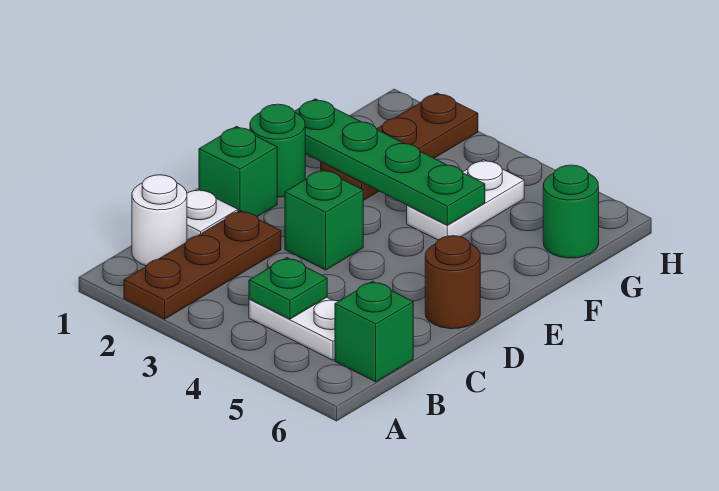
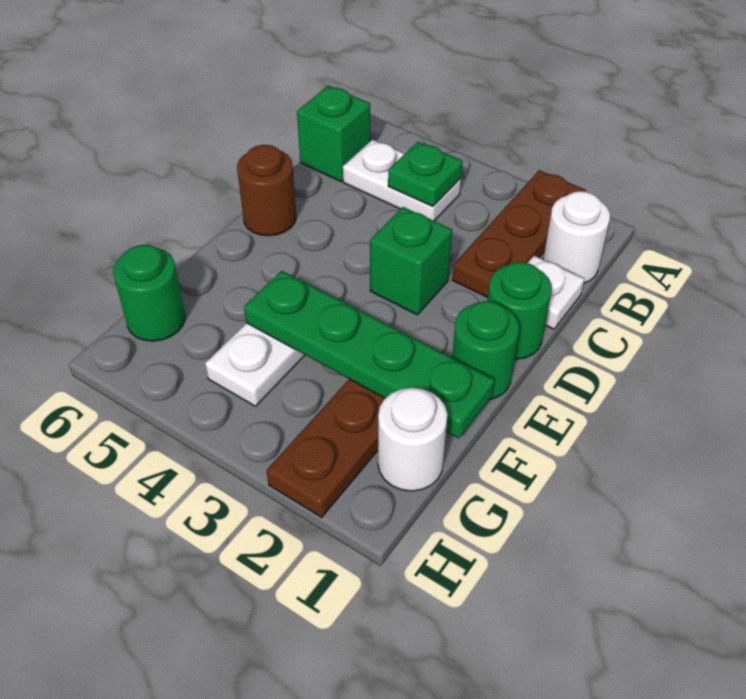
green 1x1 brick [199,126,277,217] -> green 1x1 round brick [487,262,551,359]
none -> white 1x1 round brick [378,388,447,491]

